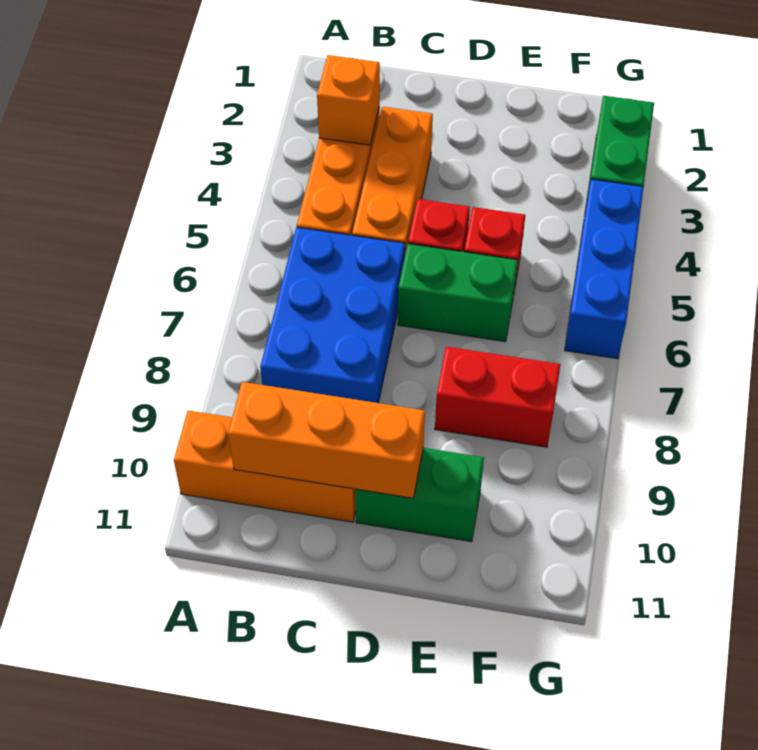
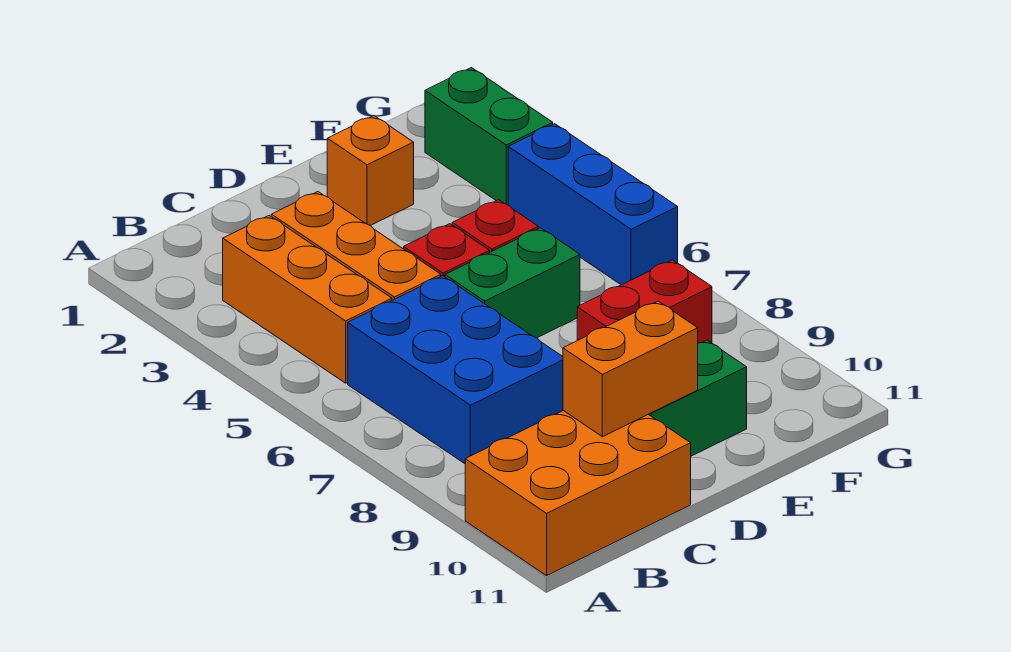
orange 1x3 brick [174,410,356,522] -> orange 2x3 brick [465,411,691,576]
orange 1x1 brick [317,55,380,145] -> orange 1x1 brick moved to [327,116,414,226]
orange 1x3 brick [228,382,425,498] -> orange 1x2 brick [563,301,698,437]

